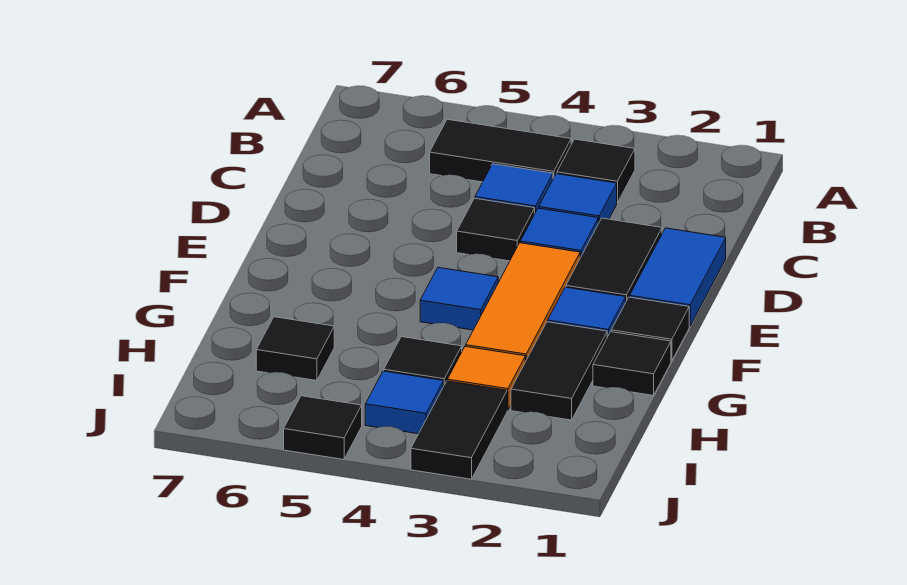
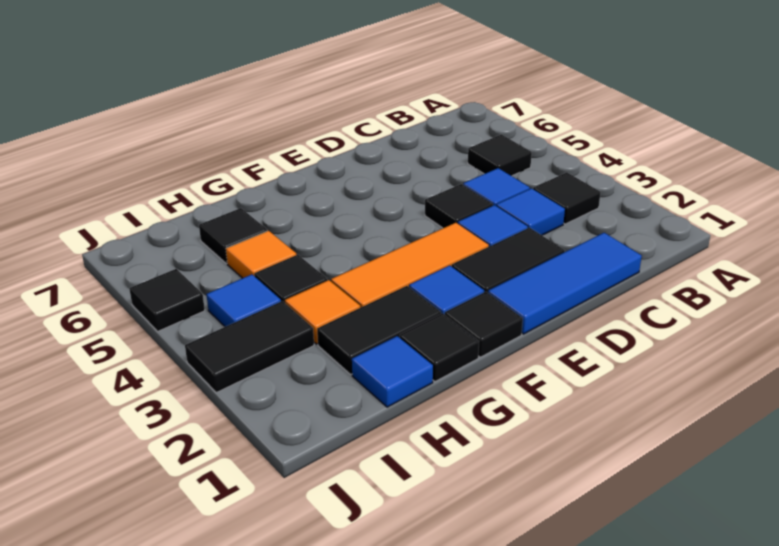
black 1x2 tile [430,119,571,182] -> black 1x1 tile [468,134,532,176]
blue 1x2 tile [630,228,726,326] -> blue 1x3 tile [488,233,642,334]
blue 1x1 tile [420,268,498,330] -> blue 1x1 tile moved to [352,336,433,407]
none -> orange 1x1 tile [226,231,296,278]

